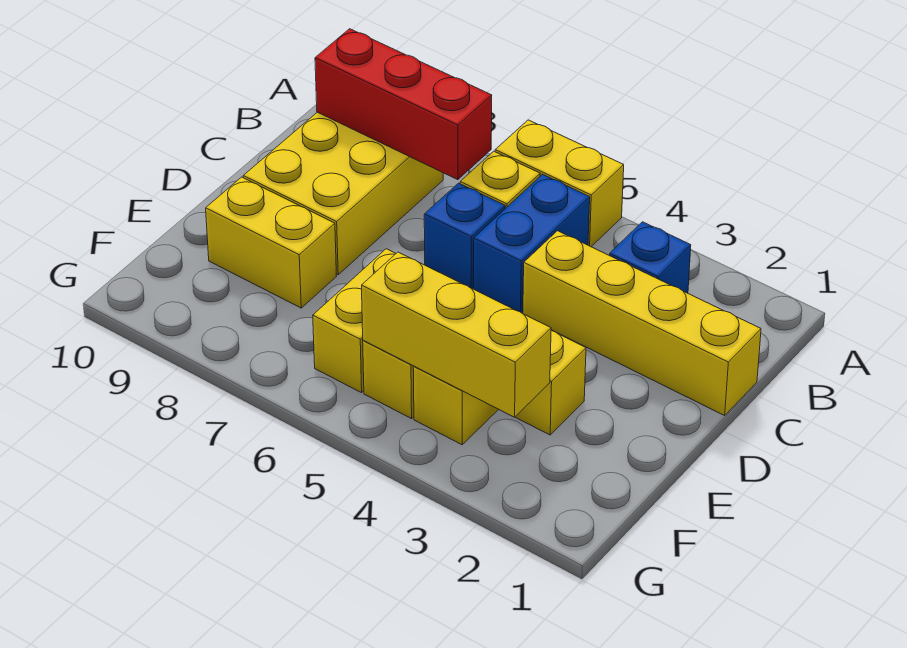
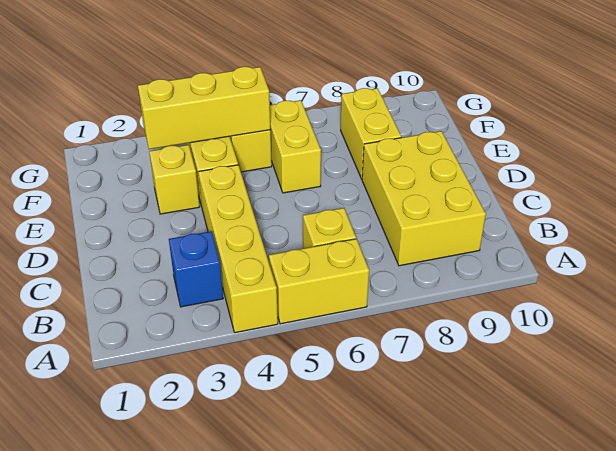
blue 1x2 brick [473,174,590,313] -> none
red 1x3 brick [315,29,492,180] -> none
yellow 1x4 brick [523,231,761,415] -> yellow 1x4 brick turned to [198,165,278,333]
blue 1x1 brick [424,183,505,289] -> none
yellow 1x2 brick [206,177,336,308] -> yellow 1x2 brick turned to [341,88,401,179]

